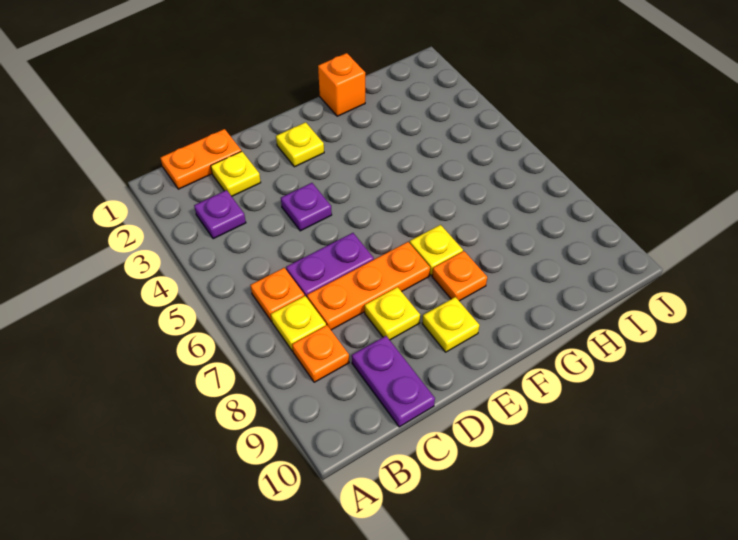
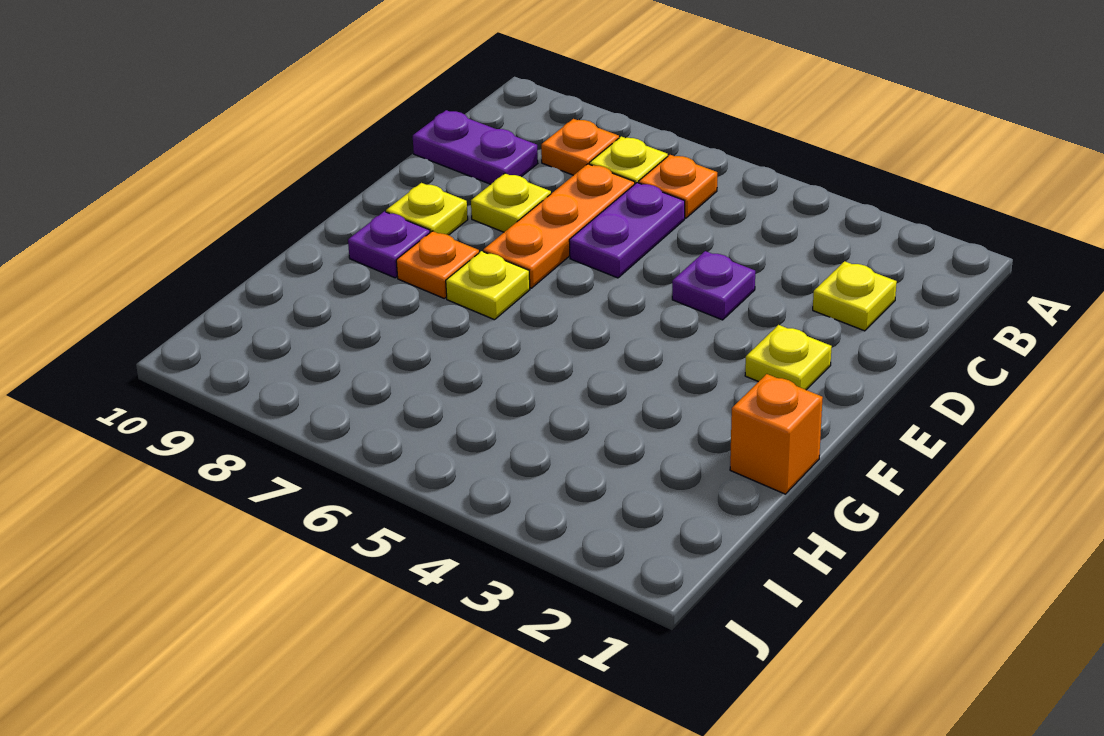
orange 1x2 plate [160,129,241,189] -> none
purple 1x1 plate [194,190,246,239] -> purple 1x1 plate moved to [348,211,430,278]

